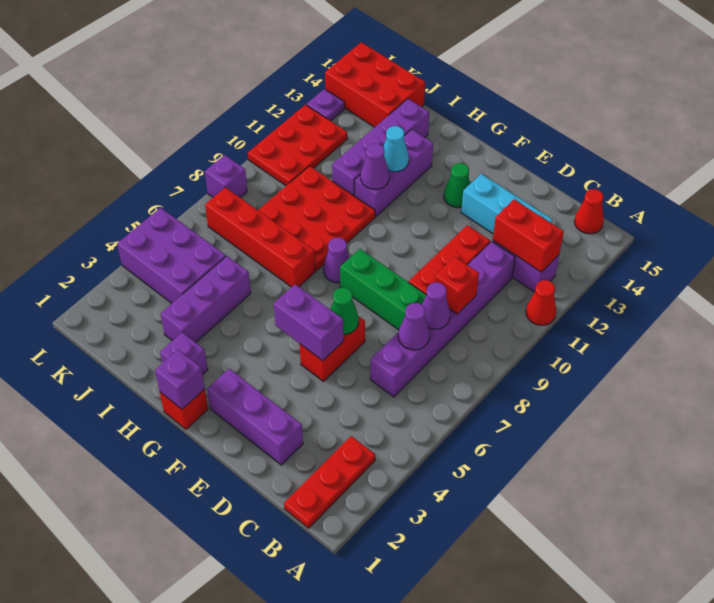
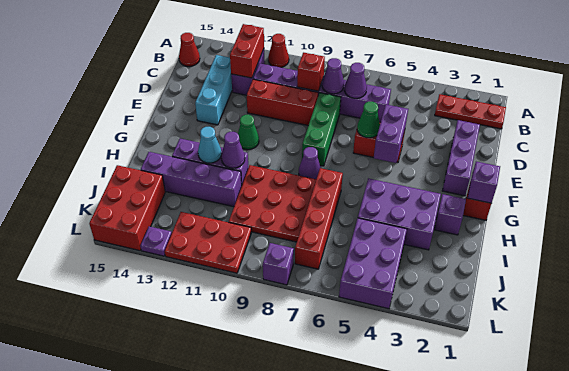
green 1x1 cone [444,163,470,208] -> green 1x1 cone moved to [238,115,259,150]
purple 1x3 brick [161,256,251,342] -> purple 2x3 brick [358,178,441,250]

